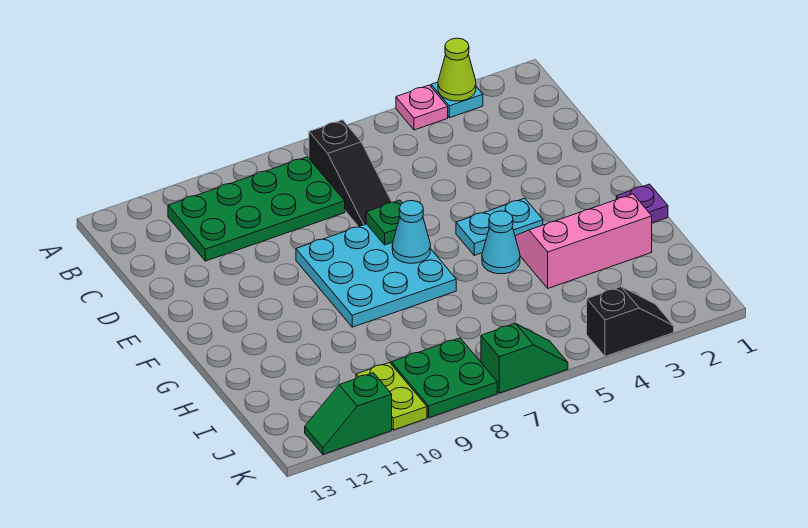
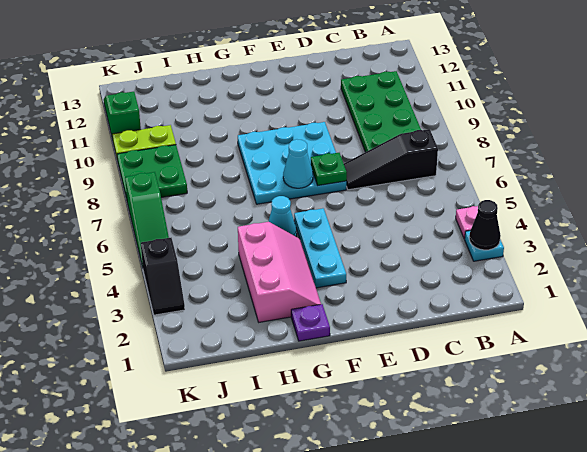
lime 1x1 cone [438,38,476,101] -> black 1x1 cone [469,200,501,250]
cyan 1x2 plate [456,198,543,255] -> cyan 1x3 plate [294,208,346,288]
green 1x2 slope [481,323,568,393] -> green 1x3 slope [125,172,169,267]

